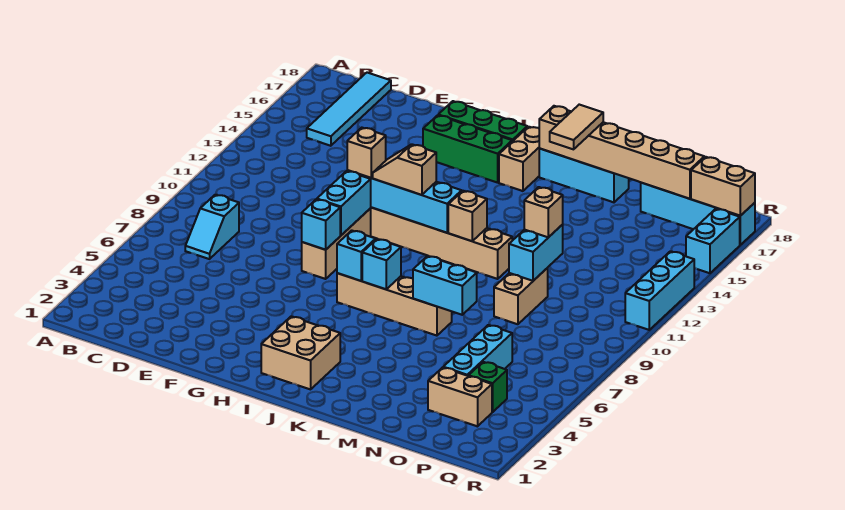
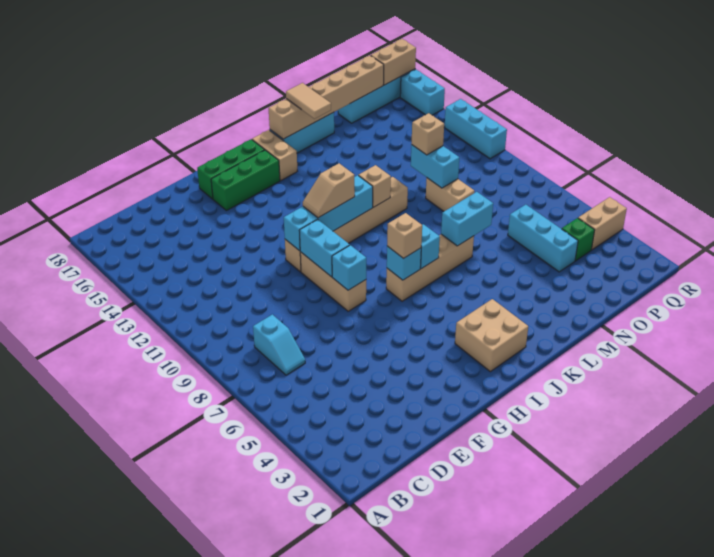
cyan 1x4 tile [307,73,391,146] -> none
tan 1x1 brick [347,128,386,178] -> tan 1x1 brick moved to [387,213,422,259]
tan 1x2 brick [428,367,492,426] -> tan 1x2 brick moved to [578,197,627,250]

